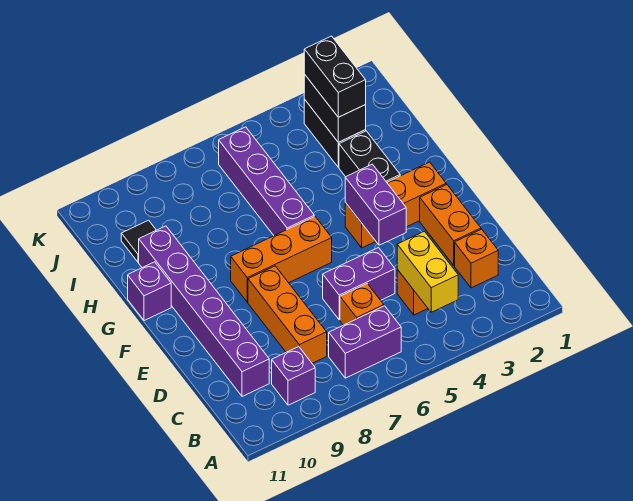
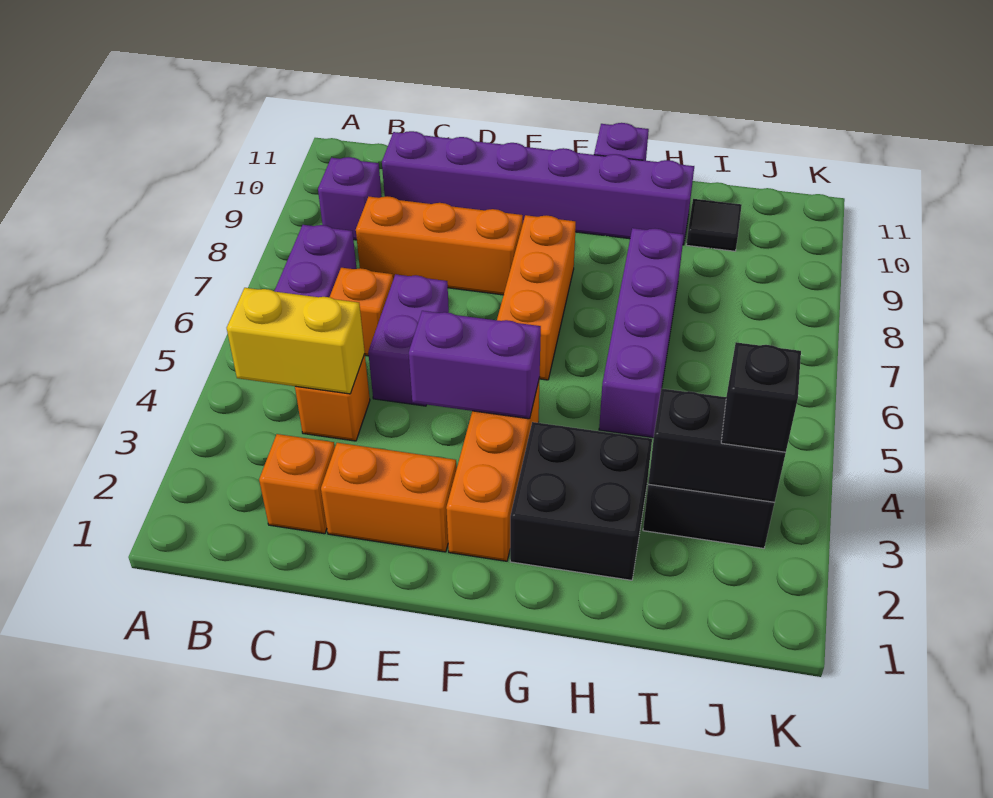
black 1x2 brick [339,131,400,182] -> black 2x2 brick [510,422,652,580]
purple 1x4 brick [219,127,314,236] -> purple 1x4 brick turned to [599,228,684,438]
black 1x2 brick [304,36,366,117] -> black 1x1 brick [721,342,801,452]

